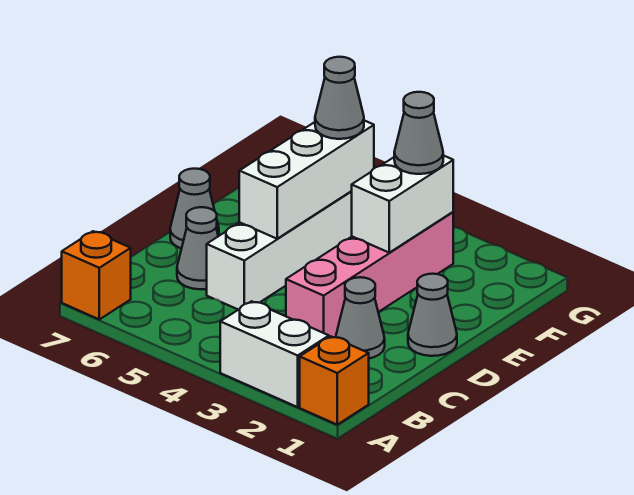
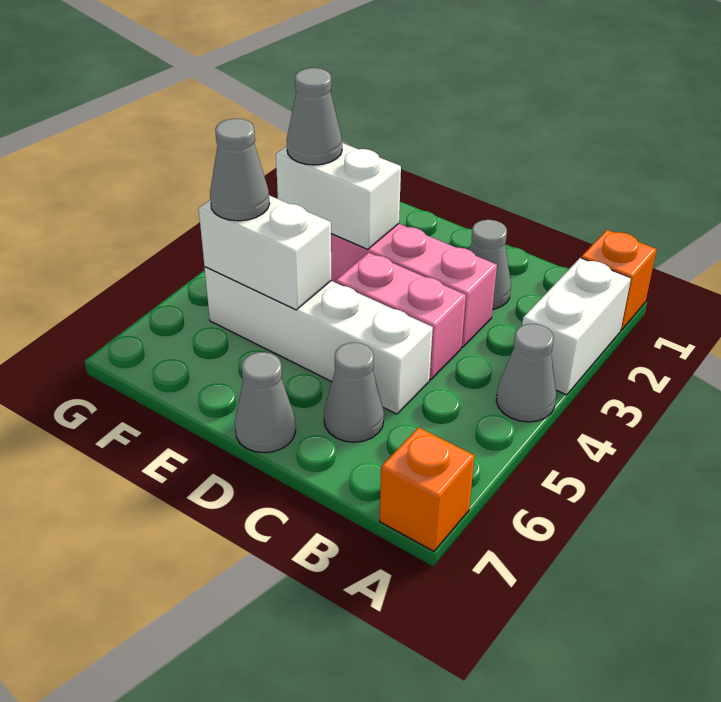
none -> pink 1x2 brick [336,253,466,380]
grey 1x1 cone [408,274,457,356] -> grey 1x1 cone moved to [496,324,556,422]
white 1x3 brick [239,120,374,239] -> white 1x2 brick [199,195,331,310]

